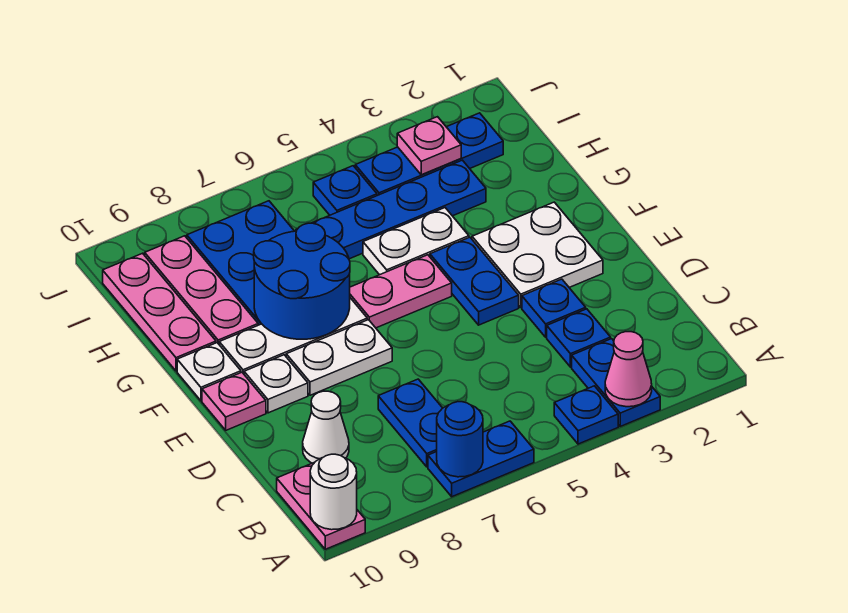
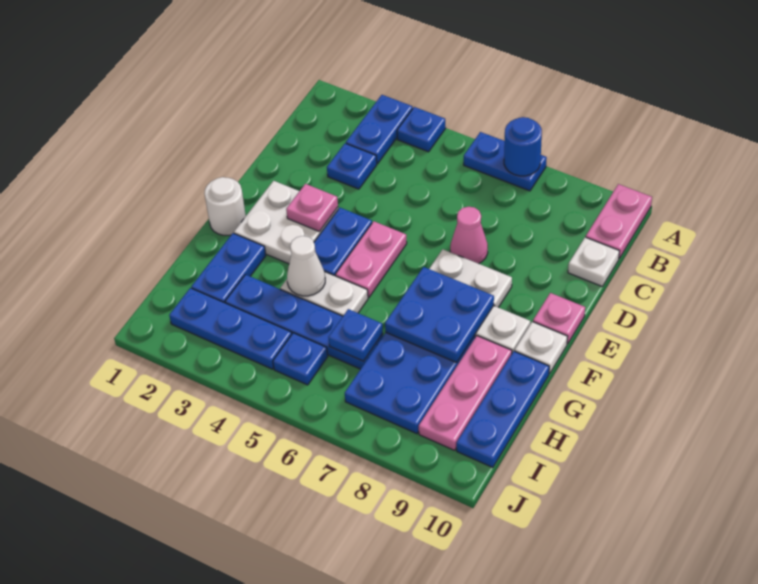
pink 1x1 cone [605,332,652,407] -> pink 1x1 cone moved to [450,207,488,264]
white 1x1 round brick [310,454,357,530] -> white 1x1 round brick moved to [204,177,246,235]
blue 1x2 plate [378,379,442,467] -> blue 1x2 plate moved to [191,233,266,303]
white 1x1 cone [303,391,349,463] -> white 1x1 cone moved to [287,236,325,296]
blue 1x1 plate [522,279,586,337] -> blue 1x1 plate moved to [328,309,383,361]
white 1x1 plate [244,355,308,413] -> white 1x1 plate moved to [568,237,619,287]
pink 1x2 plate [350,255,452,328] -> pink 1x2 plate turned to [335,221,407,297]
blue 2x2 round brick [254,223,350,339] -> blue 2x2 plate [385,267,494,363]
pink 1x3 plate [103,253,216,371] -> blue 1x3 plate [456,351,549,468]
pink 1x1 plate [397,117,461,175] -> pink 1x1 plate moved to [286,184,338,231]

